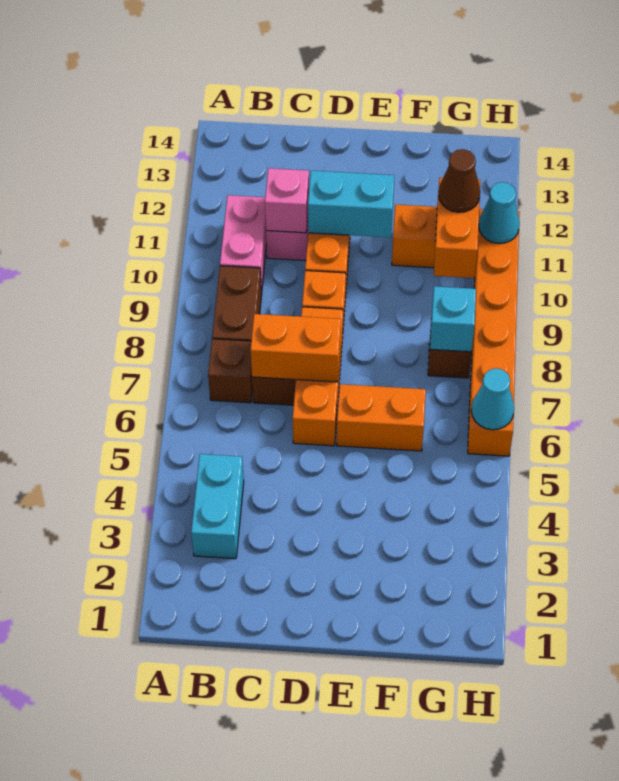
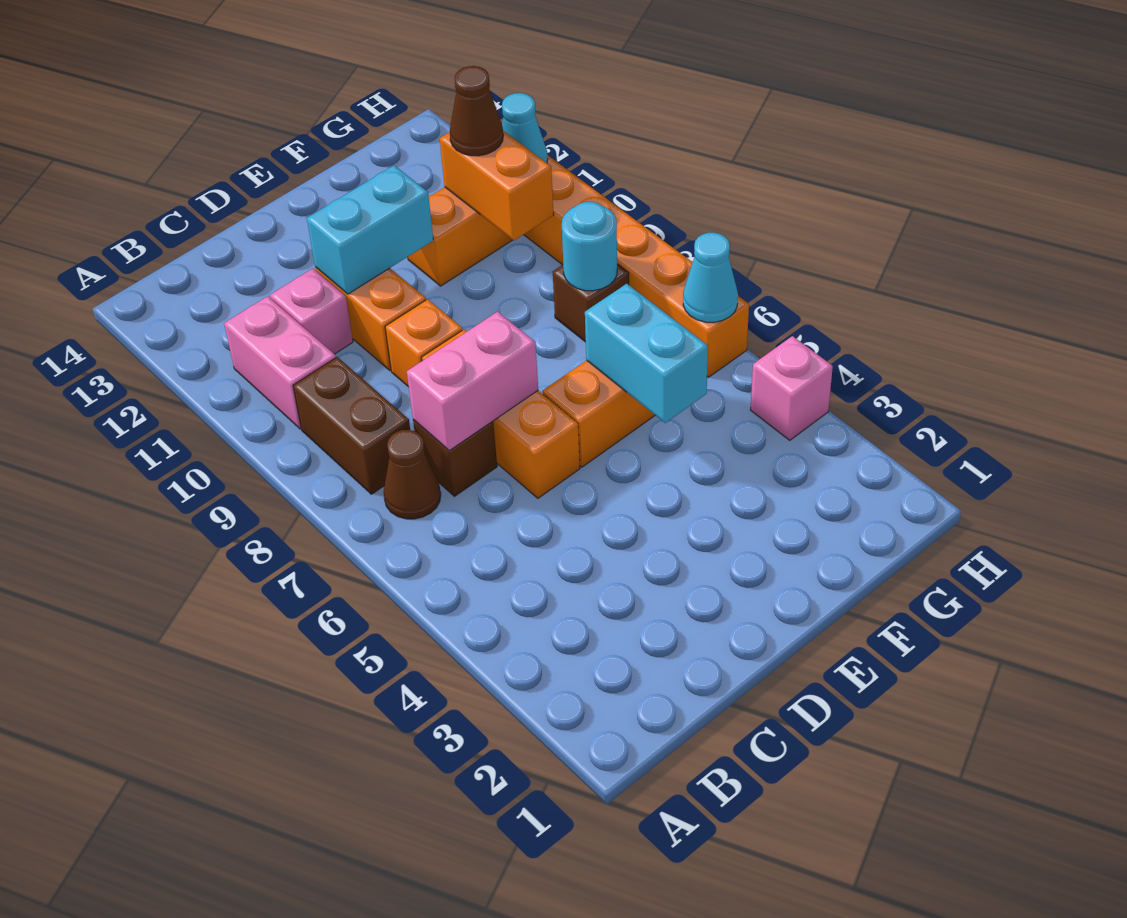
cyan 1x2 brick [191,454,244,559] -> cyan 1x2 brick moved to [585,284,708,423]
brown 1x1 brick [208,339,253,403] -> brown 1x1 cone [384,430,441,519]
orange 1x2 brick [251,314,341,382] -> pink 1x2 brick [407,312,538,451]
pink 1x1 brick [265,168,309,233] -> pink 1x1 brick moved to [751,336,833,440]
cyan 1x1 brick [430,286,476,352] -> cyan 1x1 round brick [562,202,617,291]

